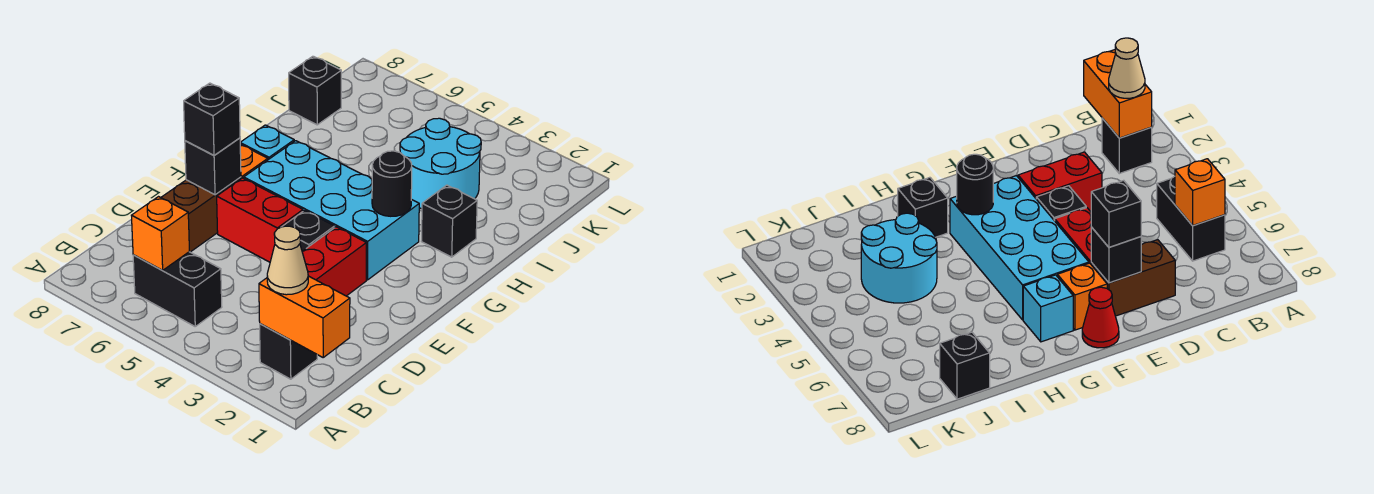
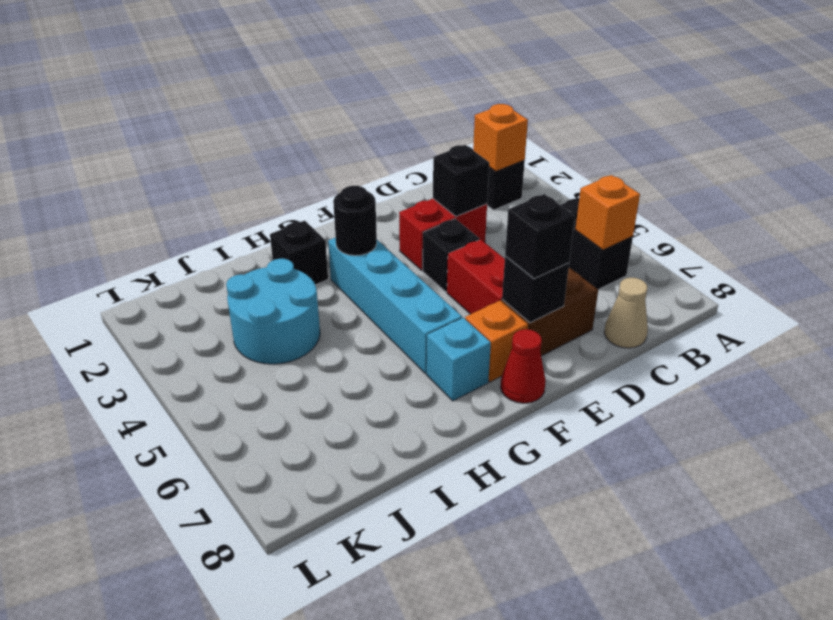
orange 1x2 brick [259,276,350,357] -> orange 1x1 brick [473,104,528,171]
tan 1x1 cone [267,226,308,295] -> tan 1x1 cone moved to [604,278,648,348]
cyan 2x4 brick [244,141,419,280] -> cyan 1x4 brick [328,237,462,374]
black 1x1 brick [289,56,341,125] -> black 1x1 brick moved to [433,145,489,217]

